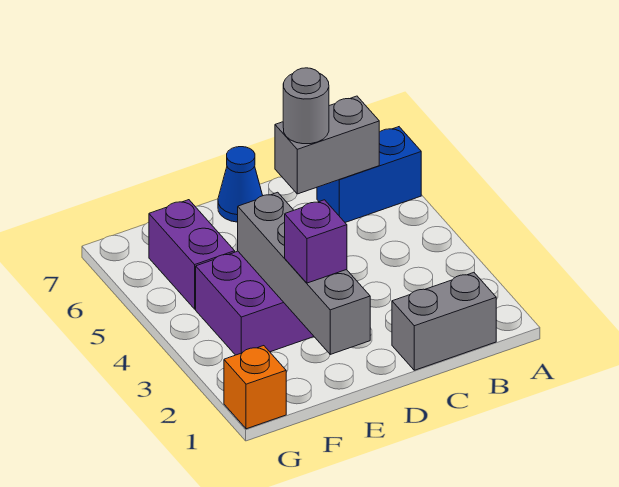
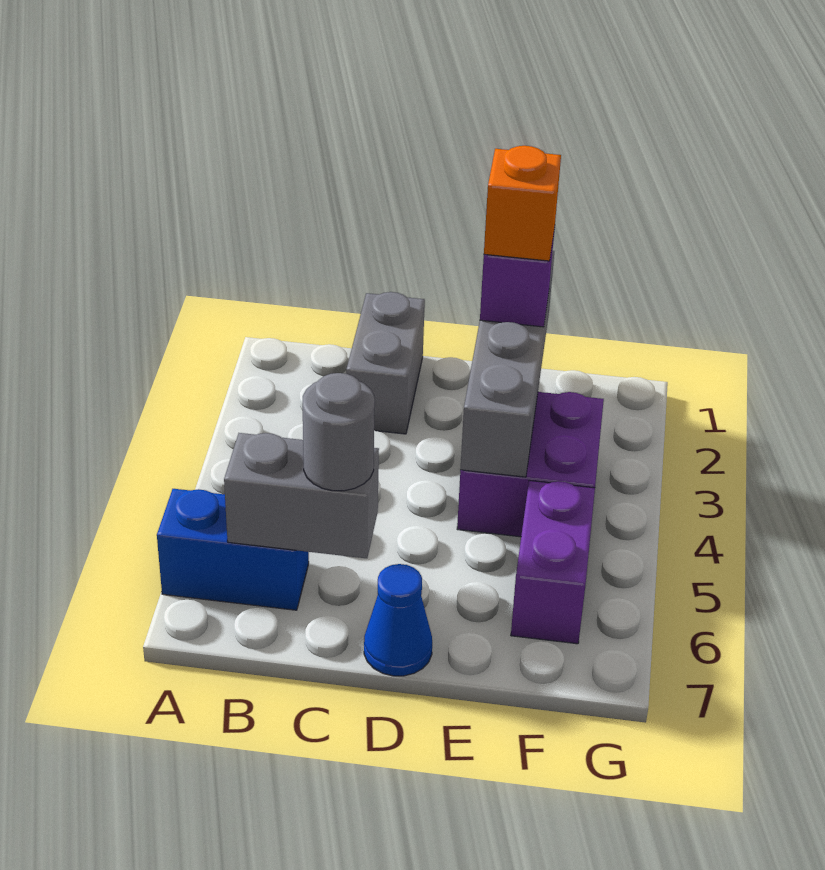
grey 1x2 brick [392,273,496,370] -> grey 1x2 brick turned to [346,292,425,434]
orange 1x1 brick [224,346,286,429] -> orange 1x1 brick moved to [484,146,561,261]

